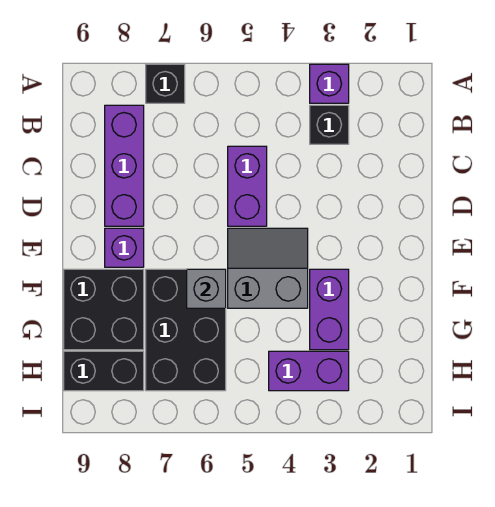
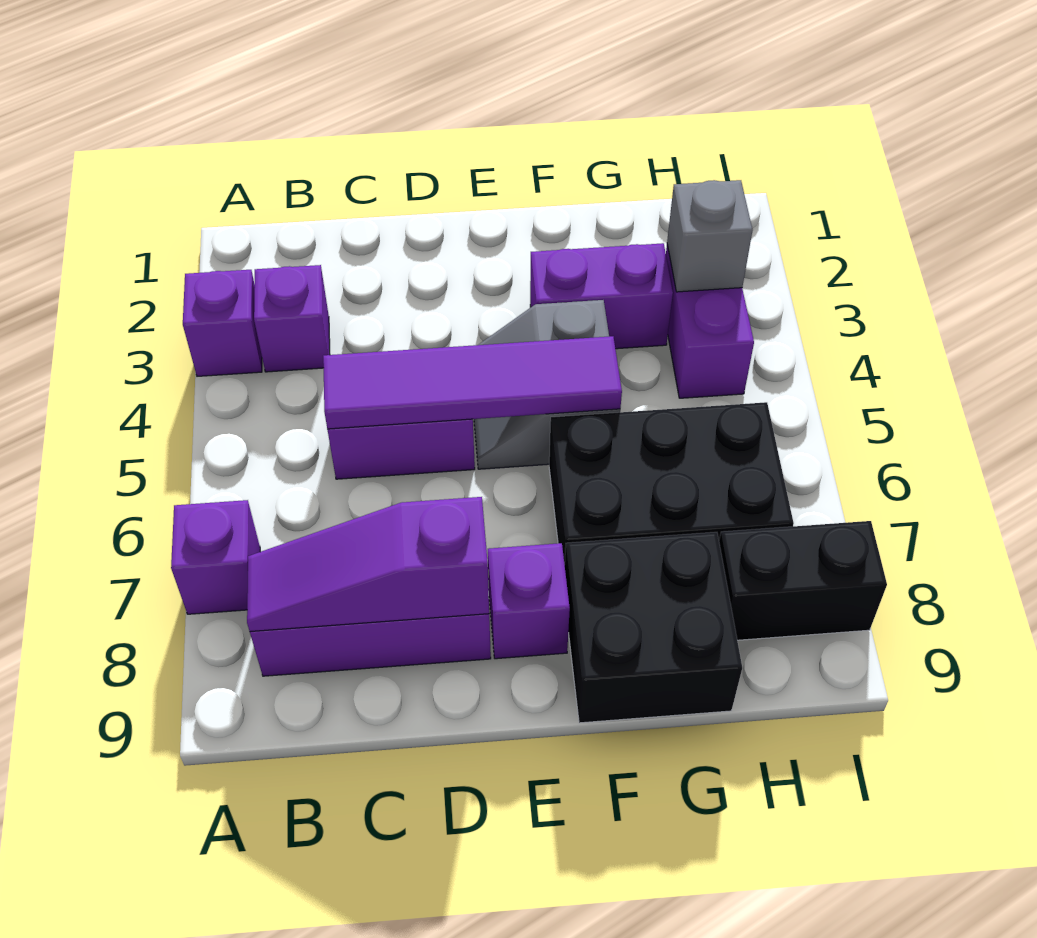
black 1x1 brick [146,64,185,103] -> purple 1x1 brick [171,500,260,614]
black 1x1 brick [310,105,349,144] -> purple 1x1 brick [254,265,330,372]
none -> purple 1x3 slope [247,497,489,632]
none -> purple 1x4 tile [323,336,622,429]
grey 1x1 brick [187,269,226,308] -> grey 1x1 brick moved to [667,180,753,292]
black 1x2 brick [64,351,144,391] -> black 1x2 brick turned to [719,521,887,640]

